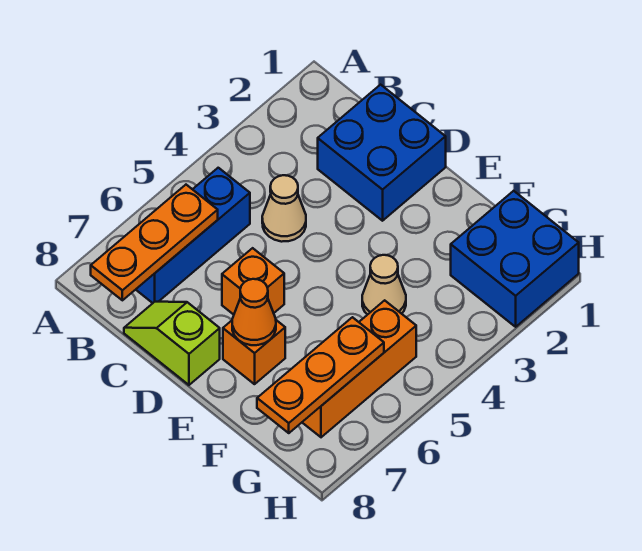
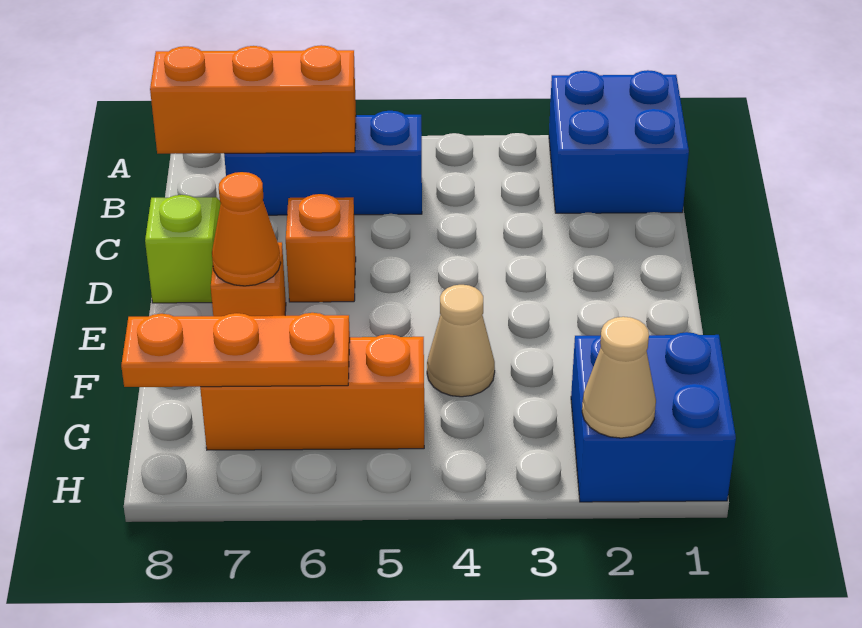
orange 1x3 plate [91,185,218,300] -> orange 1x3 brick [150,45,356,154]
blue 2x2 brick [318,85,446,221] -> blue 2x2 brick moved to [549,70,689,213]
tan 1x1 cone [262,175,306,242] -> tan 1x1 cone moved to [582,317,656,438]

